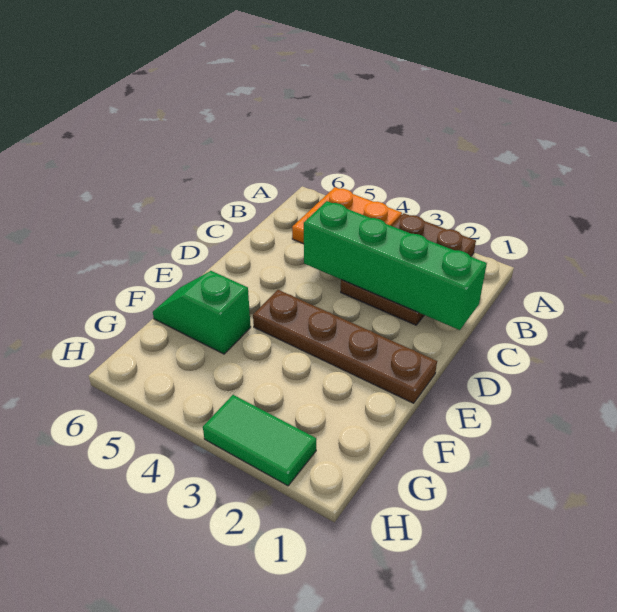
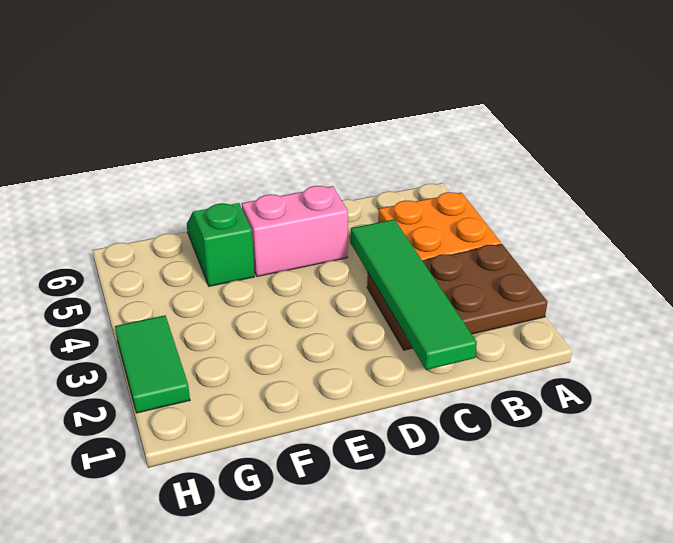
green 1x4 brick [304,201,487,330] -> green 1x4 tile [351,219,477,370]
none -> pink 1x2 brick [242,186,348,276]
brown 1x4 plate [253,290,437,403] -> none

